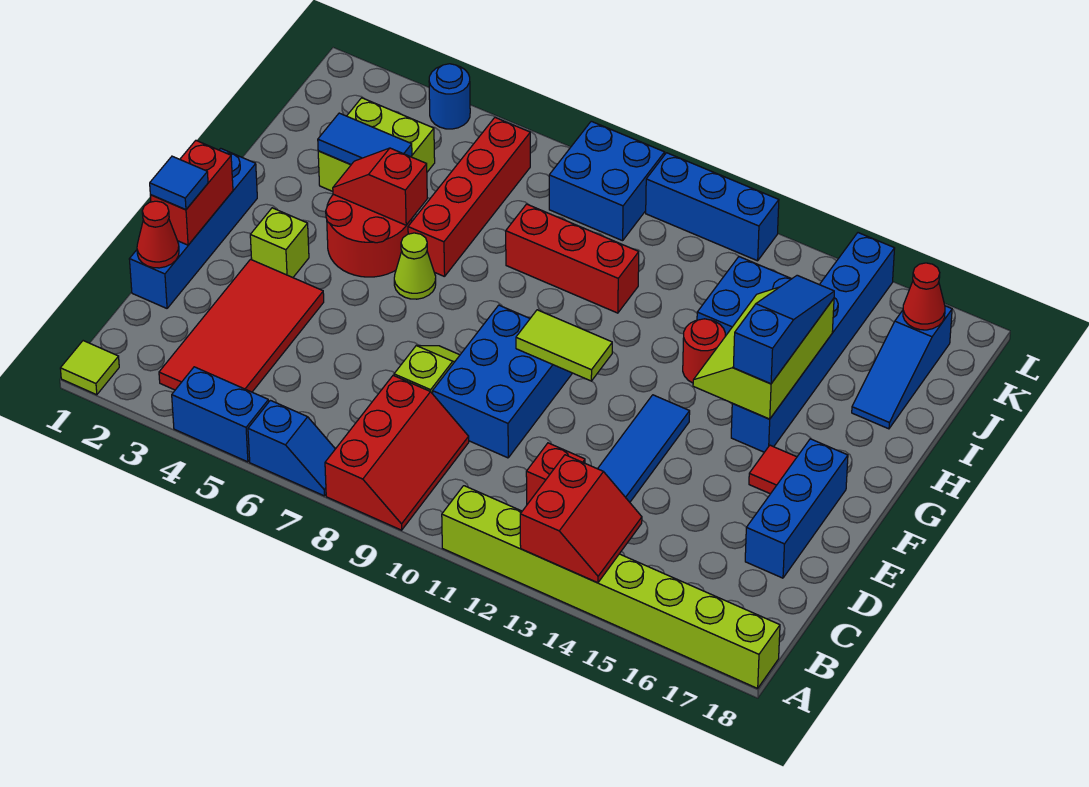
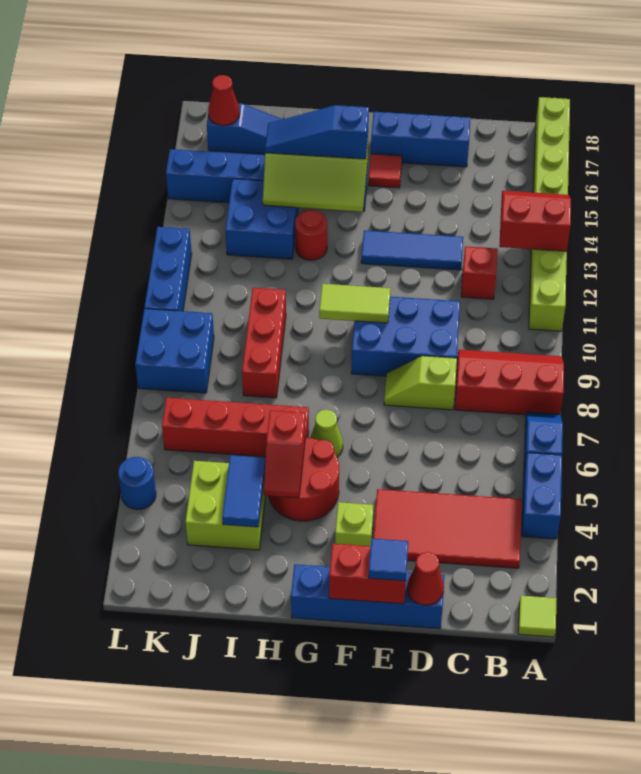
lime 1x2 tile [516,310,612,381] -> lime 1x2 tile turned to [319,284,391,323]

